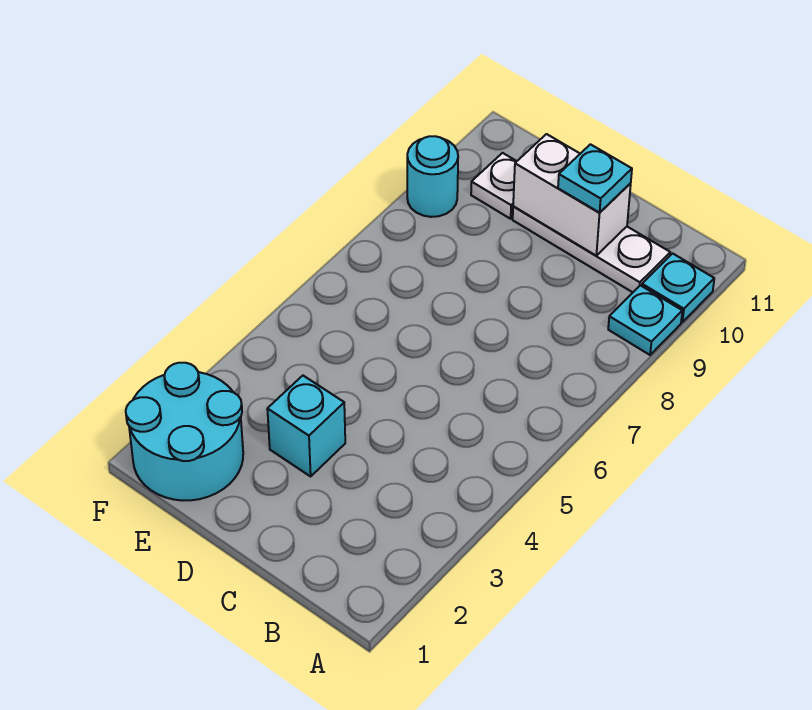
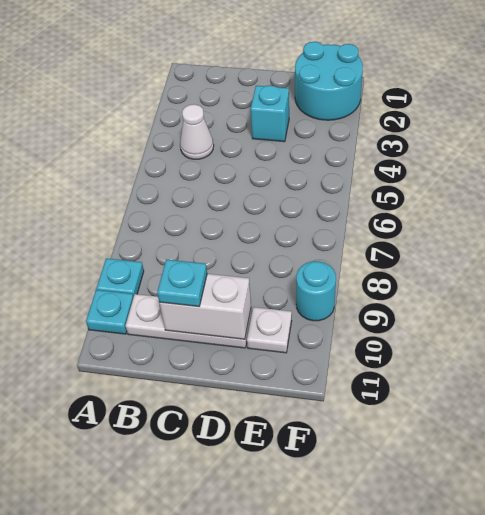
none -> white 1x1 cone [180,104,214,159]

